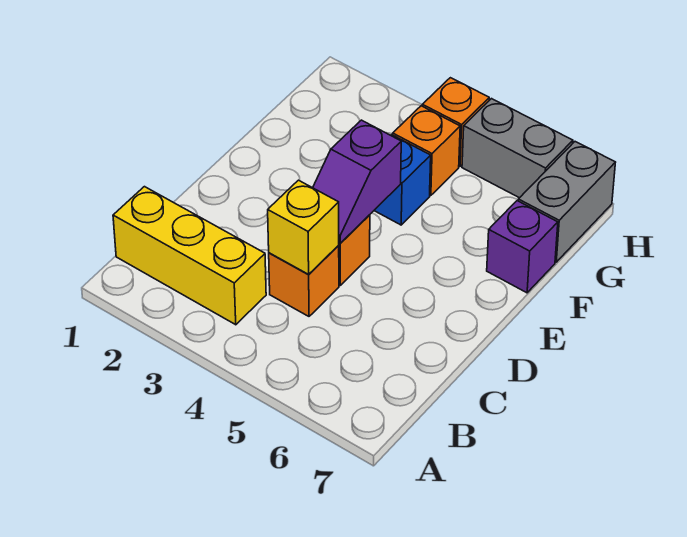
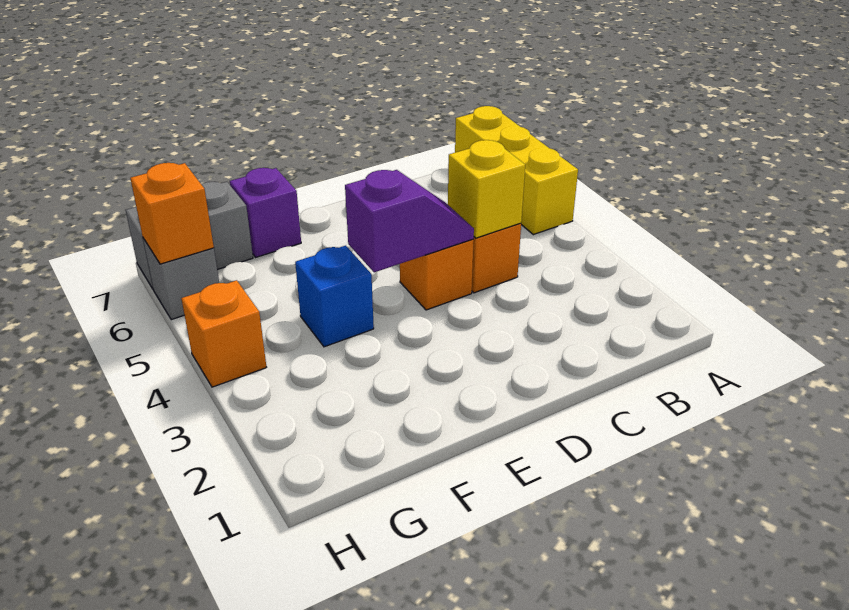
yellow 1x3 brick [113,187,266,325] -> yellow 1x3 brick moved to [455,106,578,235]
orange 1x1 brick [393,106,460,196] -> orange 1x1 brick moved to [130,163,214,264]
grey 1x2 brick [462,99,573,198] -> grey 1x1 brick [143,238,219,320]

